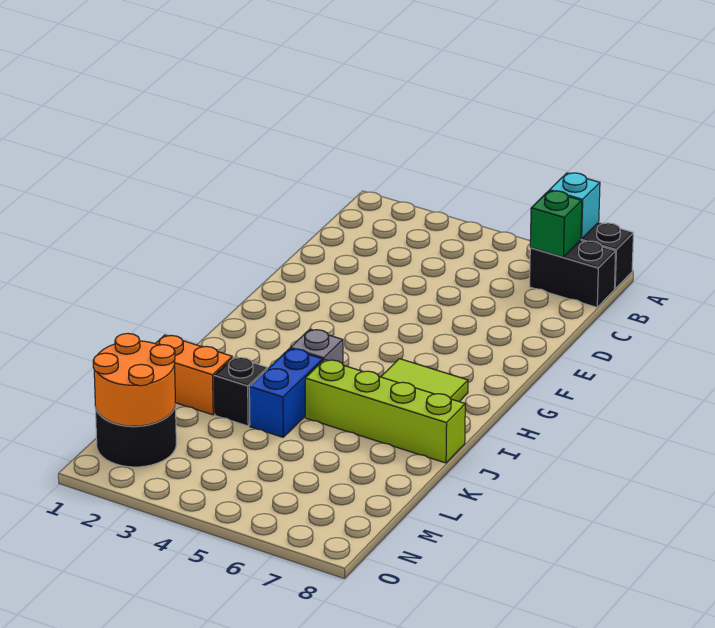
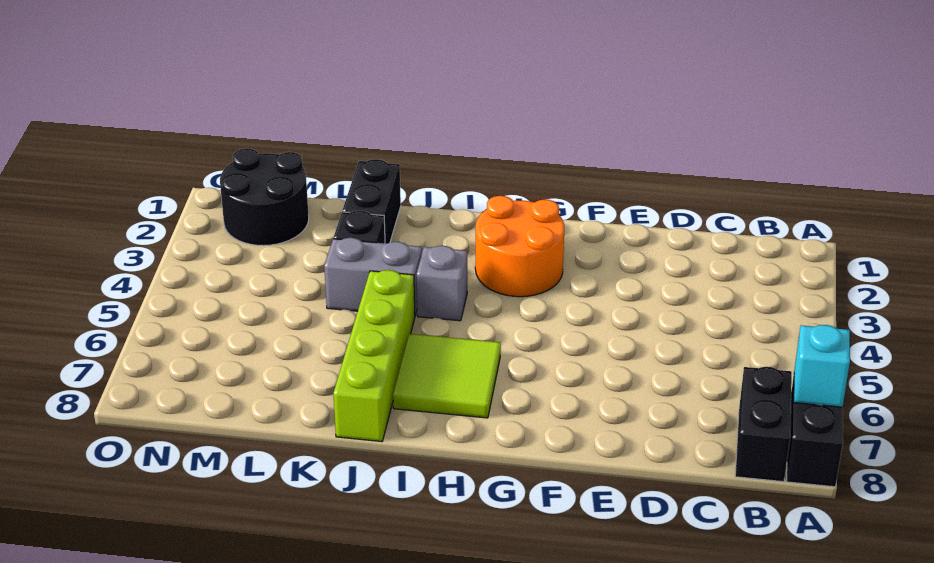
green 1x1 brick [530,191,582,257] -> none
blue 1x2 brick [249,349,323,437] -> grey 1x2 brick [324,238,422,315]
orange 1x2 brick [155,335,232,415] -> black 1x2 brick [342,159,401,244]
orange 2x2 round brick [93,333,175,426] -> orange 2x2 round brick moved to [475,196,564,297]

